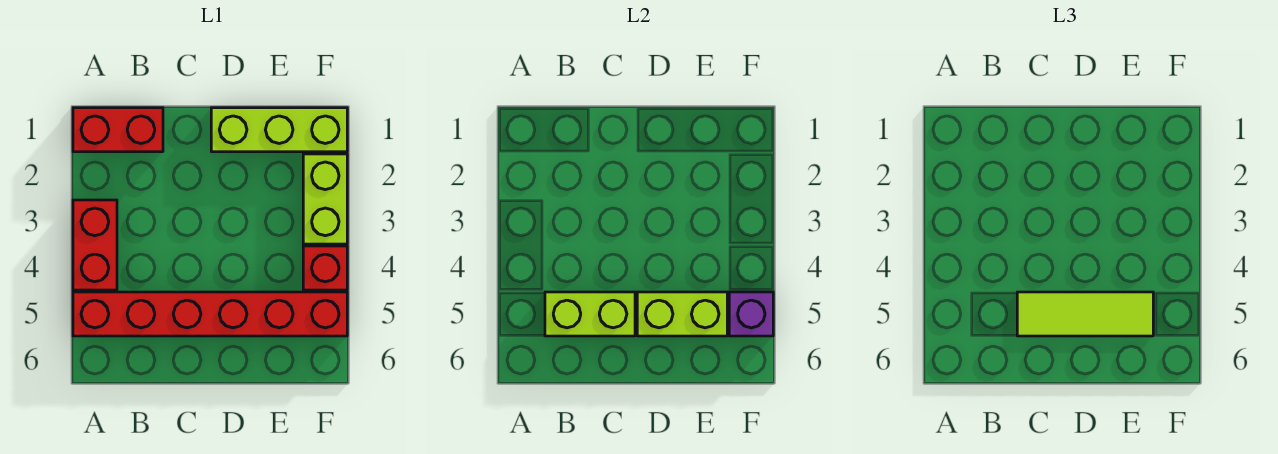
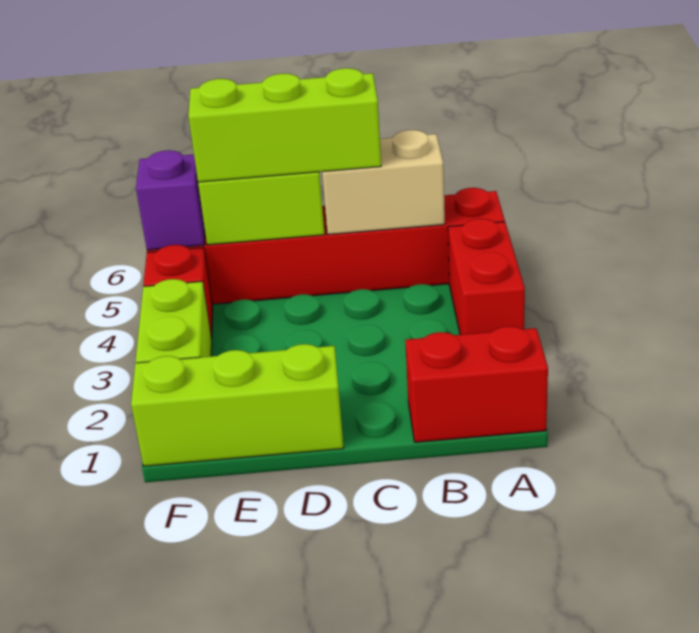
lime 1x2 brick [545,292,635,336] -> tan 1x2 brick [322,130,445,235]
lime 1x3 tile [1017,292,1153,336] -> lime 1x3 brick [189,68,381,182]

